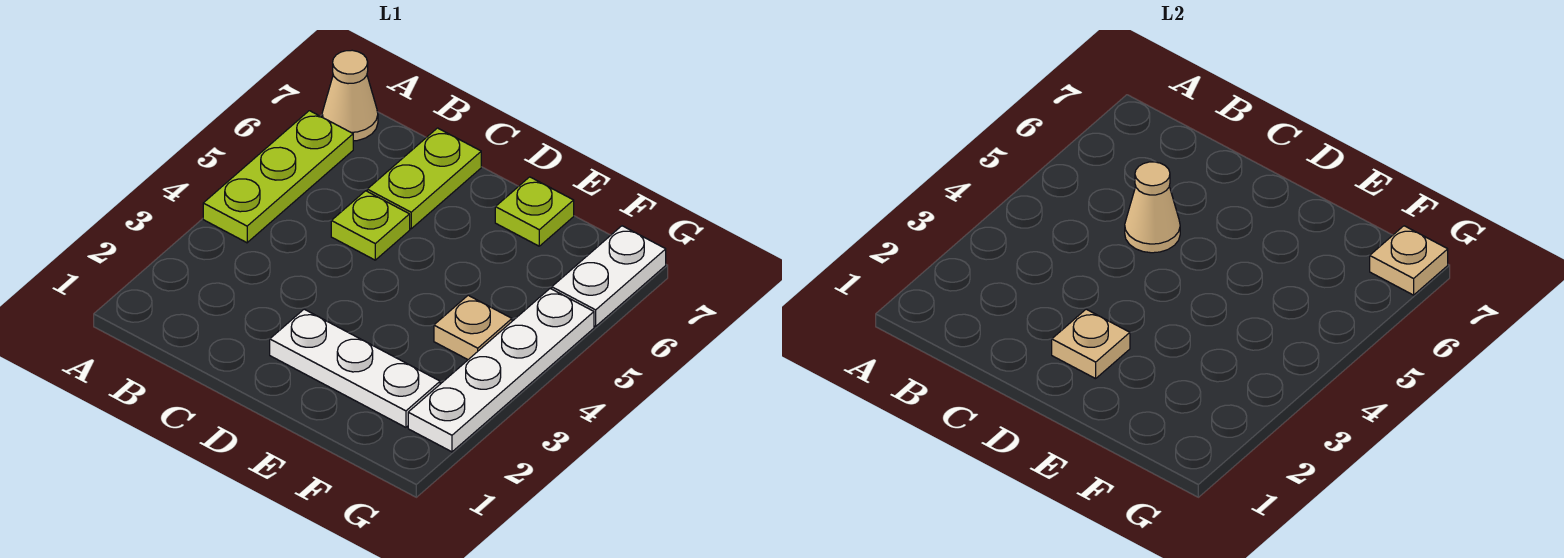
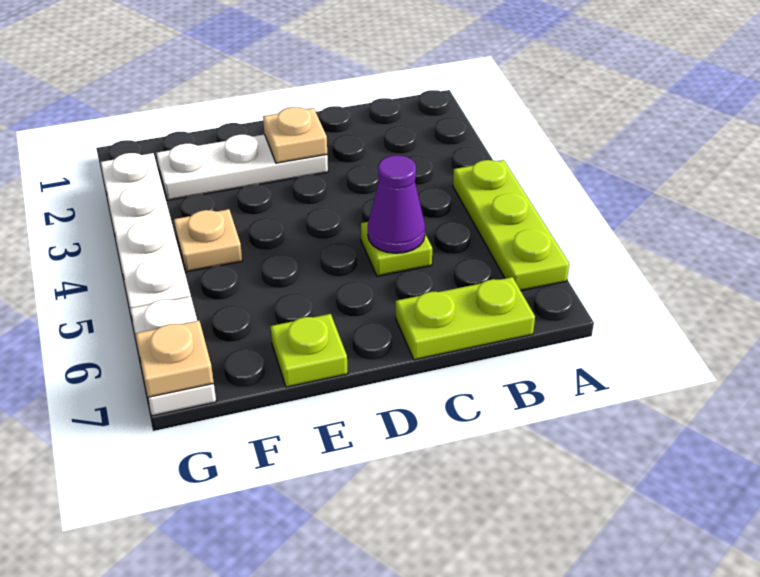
tan 1x1 cone [322,50,378,141] -> none
tan 1x1 cone [1125,162,1180,253] -> purple 1x1 cone [368,155,425,253]
lime 1x2 plate [367,128,481,229] -> lime 1x2 plate turned to [396,277,535,360]

